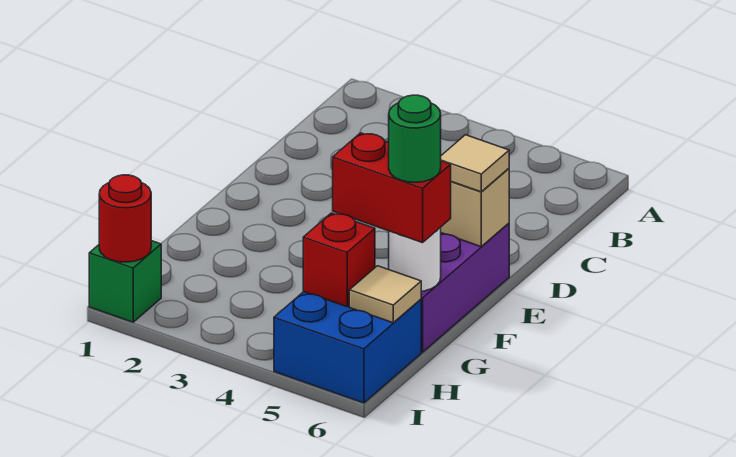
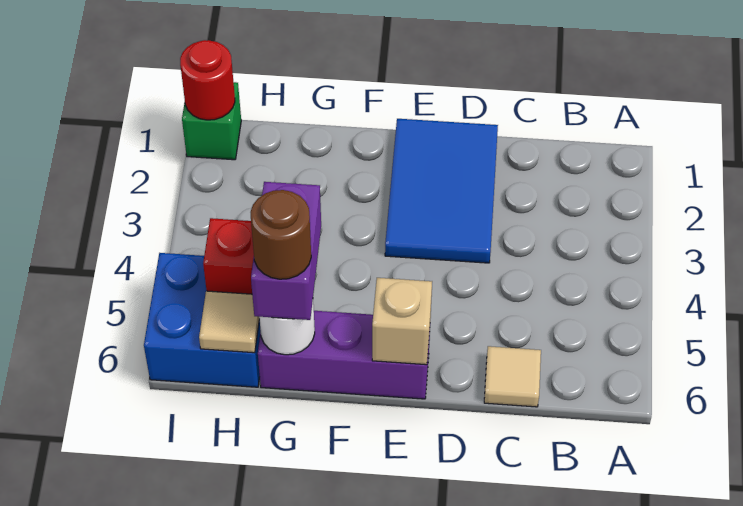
none -> blue 2x3 tile [385,119,498,263]
tan 1x1 tile [441,135,509,192] -> tan 1x1 tile moved to [484,346,541,407]
red 1x2 brick [333,133,451,243] -> purple 1x2 brick [251,182,321,320]
green 1x1 round brick [389,95,441,182] -> brown 1x1 round brick [251,190,311,279]

